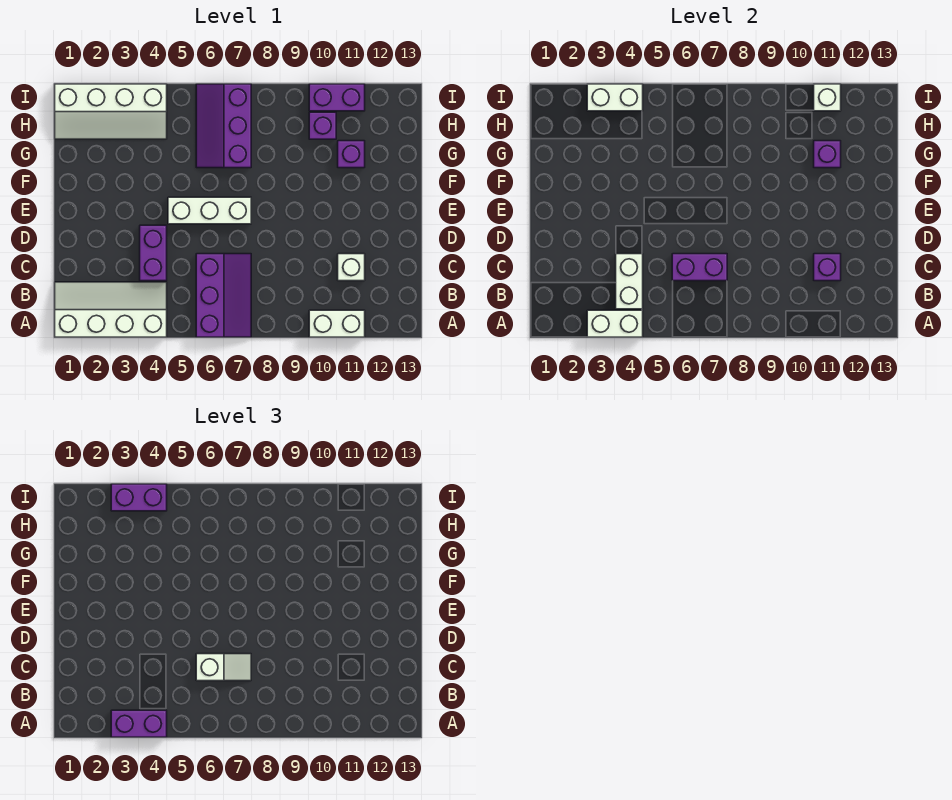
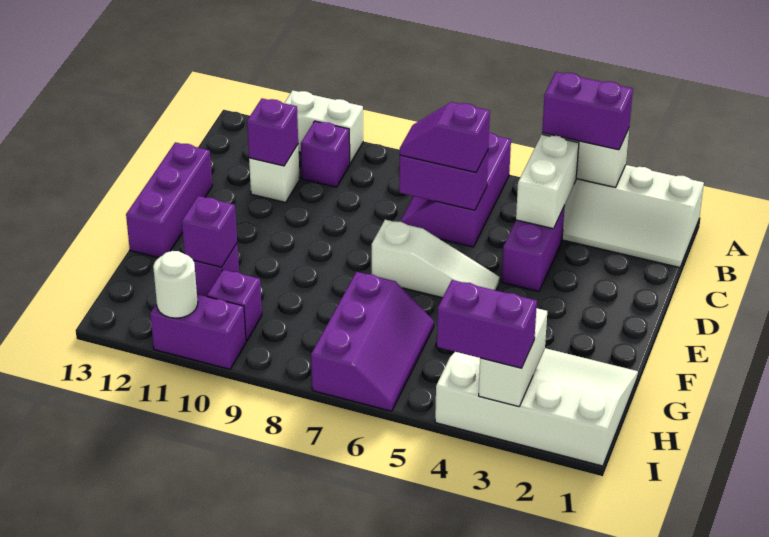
none -> purple 1x1 brick [301,121,350,187]
white 1x2 slope [196,654,251,681] -> purple 1x2 slope [400,102,490,172]
none -> purple 1x3 brick [126,142,212,258]
white 1x3 brick [168,197,251,224] -> white 1x3 slope [372,220,499,298]
white 2x4 slope [55,84,167,139] -> white 3x4 slope [435,348,638,466]
white 1x2 brick [587,84,643,111] -> white 1x2 brick turned to [479,308,547,407]
white 1x1 brick [814,84,841,111] -> white 1x1 round brick [153,251,198,318]

